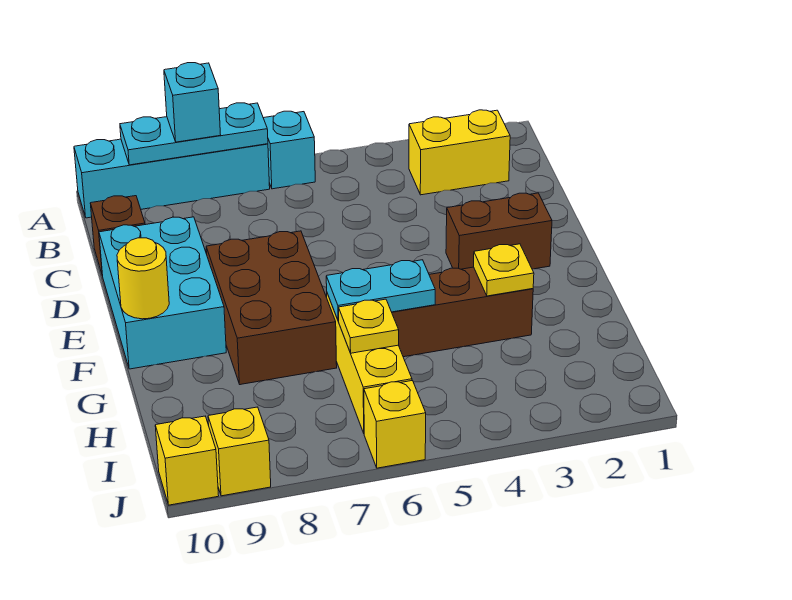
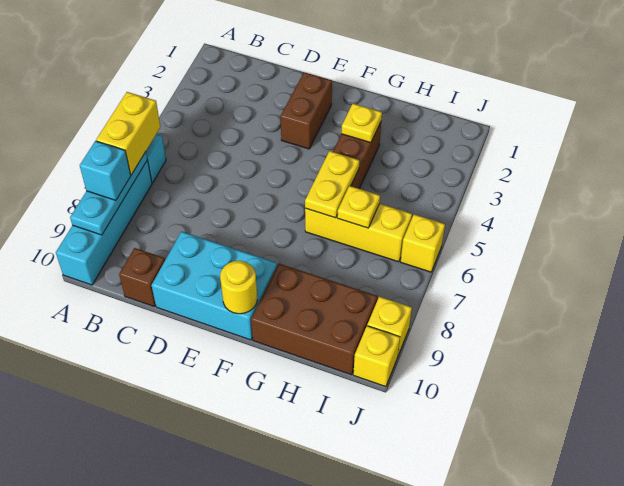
yellow 1x2 brick [409,110,510,195] -> yellow 1x2 brick moved to [96,92,160,175]
brown 2x3 brick [206,231,337,385] -> brown 2x3 brick moved to [251,263,377,375]
cyan 1x2 plate [326,260,435,321] -> yellow 1x2 plate [305,151,359,218]

